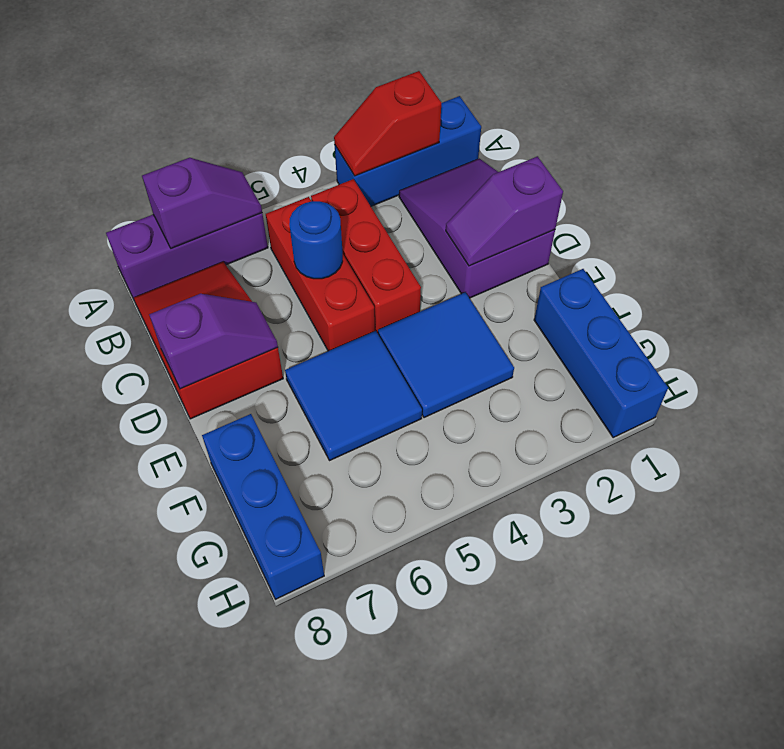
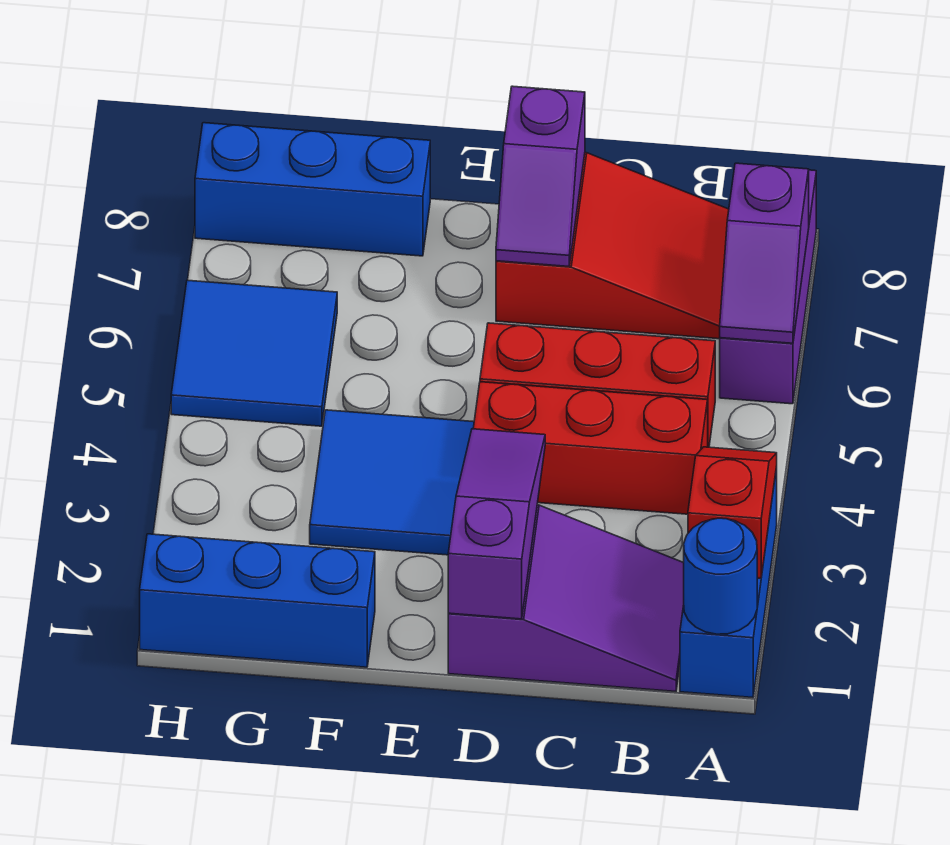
blue 1x1 round brick [289,201,343,279] -> blue 1x1 round brick moved to [684,518,757,634]
purple 1x2 slope [446,156,563,266] -> purple 1x3 slope [448,429,545,619]
blue 2x2 tile [285,331,422,461] -> blue 2x2 tile moved to [171,280,337,426]

